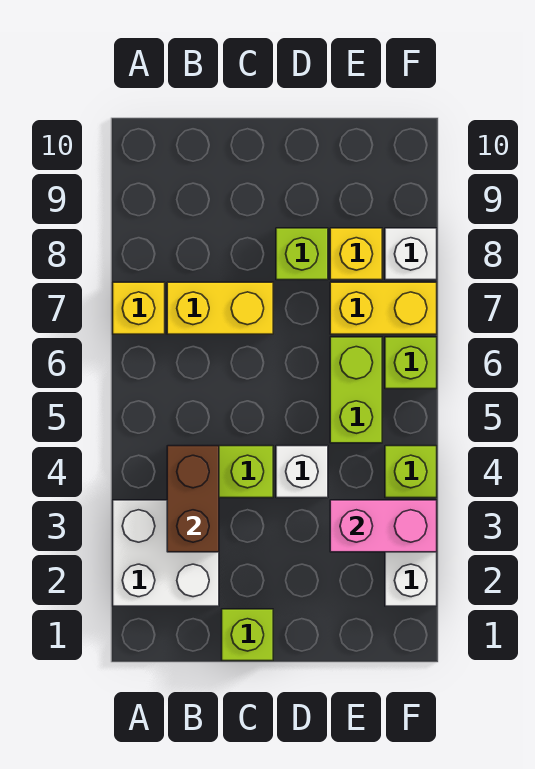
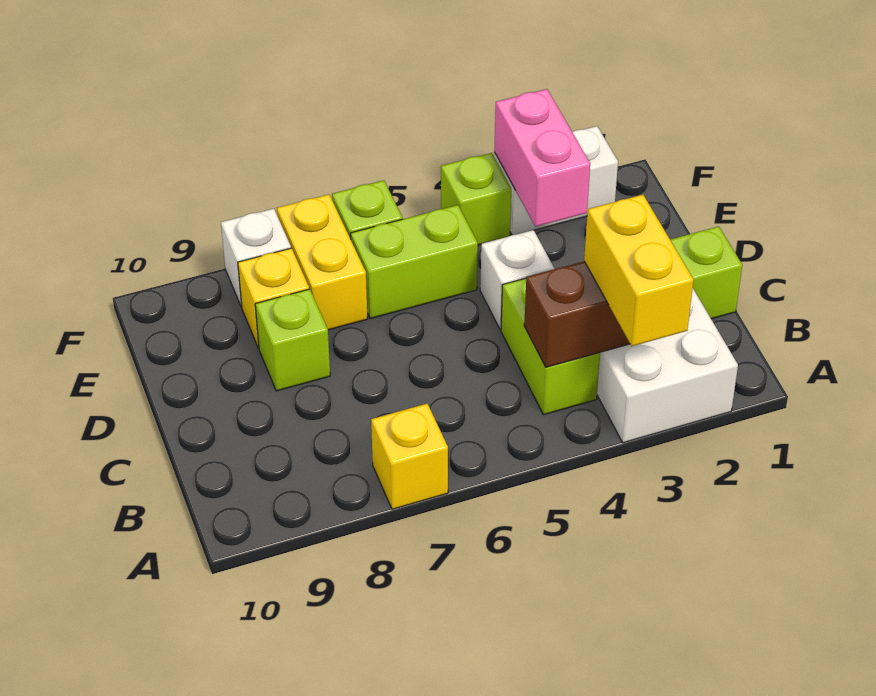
yellow 1x2 brick [167,282,273,334] -> yellow 1x2 brick moved to [584,195,693,346]

